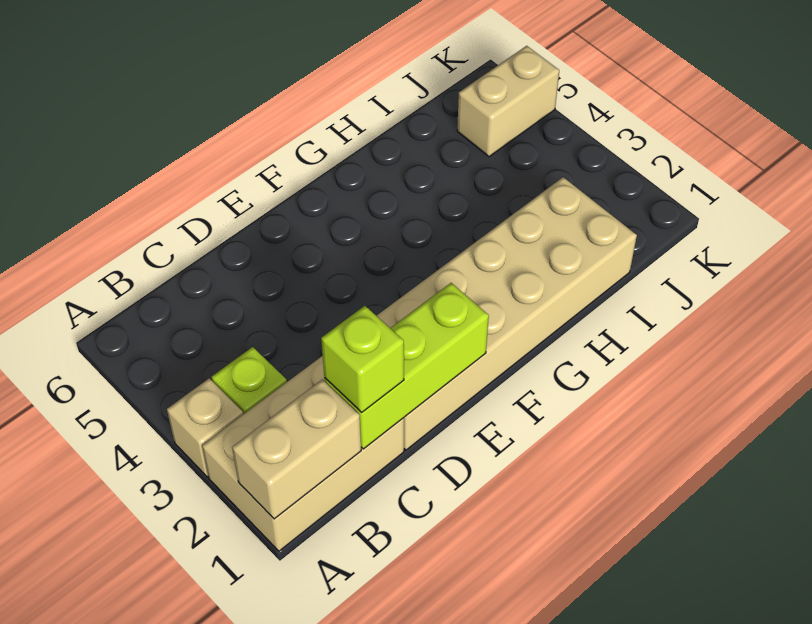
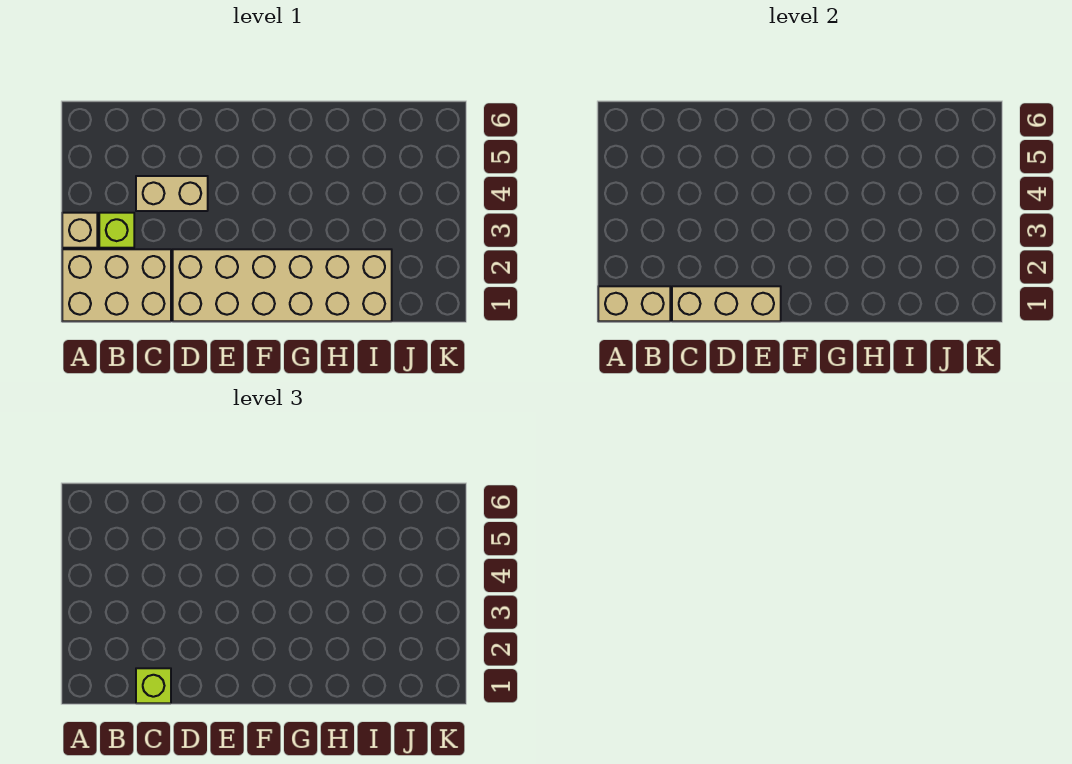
lime 1x3 brick [324,283,489,449] -> tan 1x3 brick [672,286,781,321]
tan 1x2 brick [457,46,559,157] -> tan 1x2 brick moved to [136,176,208,211]

